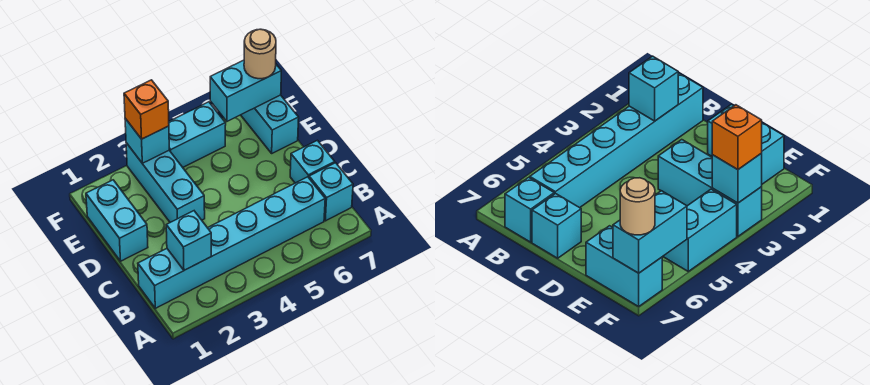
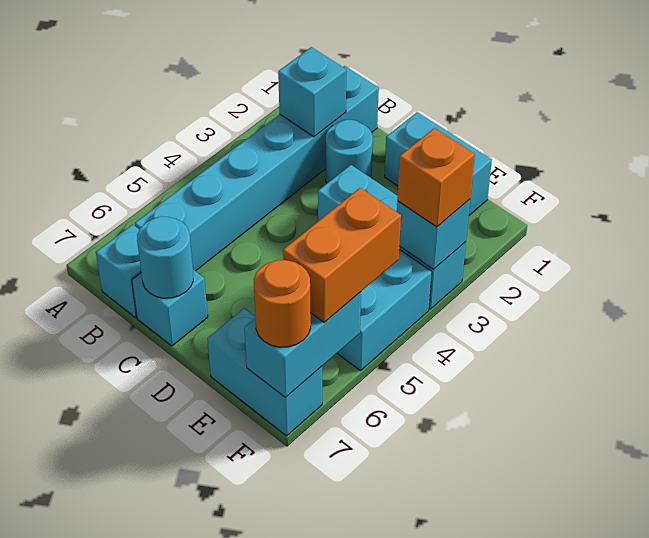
none -> cyan 1x1 round brick [326,120,373,183]
none -> cyan 1x1 round brick [137,216,193,298]
none -> orange 1x2 brick [283,188,401,322]
tan 1x1 round brick [244,29,276,79] -> orange 1x1 round brick [254,260,311,347]

